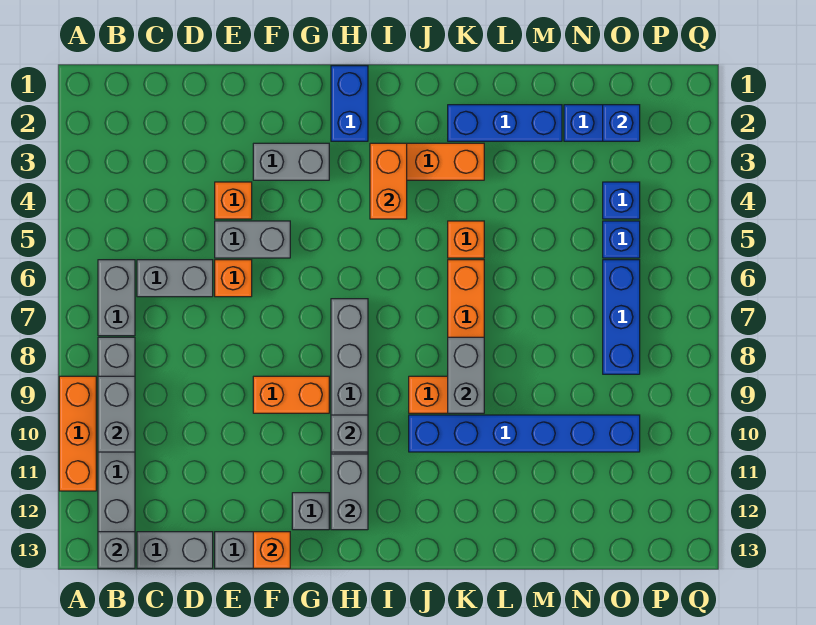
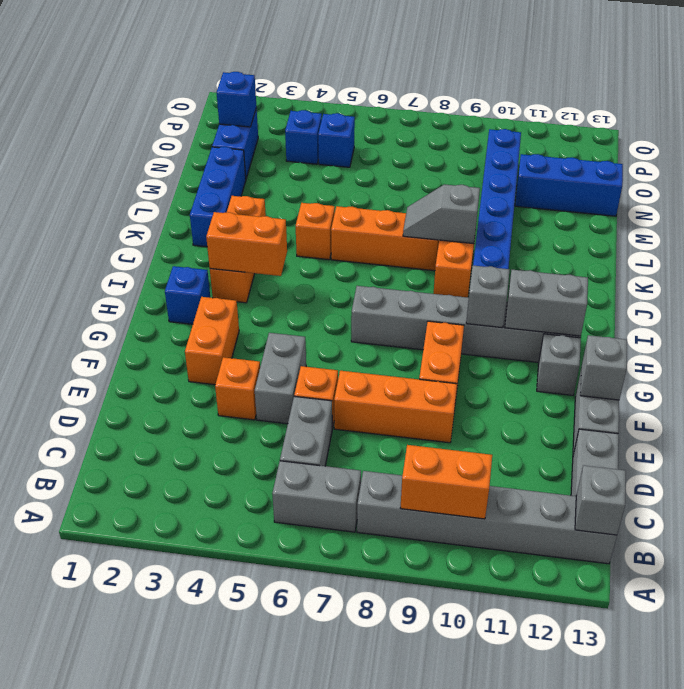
orange 1x3 brick [59,376,96,491] -> orange 1x3 brick moved to [334,371,457,443]
grey 1x2 brick [98,376,135,452] -> orange 1x2 brick [401,445,492,519]
grey 1x2 brick [253,143,329,180] -> orange 1x2 brick [185,297,239,385]
orange 1x1 brick [253,532,290,568] -> grey 1x1 brick [580,335,627,400]
blue 1x2 brick [331,66,368,141] -> blue 1x1 brick [165,266,210,324]
grey 1x2 brick [448,337,484,413] -> grey 1x2 slope [403,184,480,244]
blue 1x3 brick [603,260,640,374] -> blue 1x3 brick moved to [515,154,623,216]

